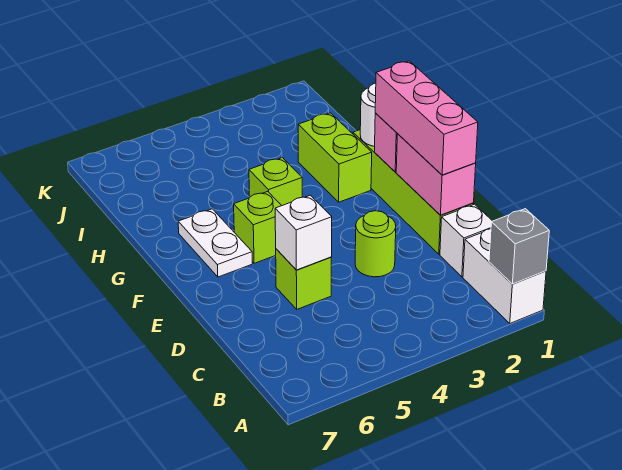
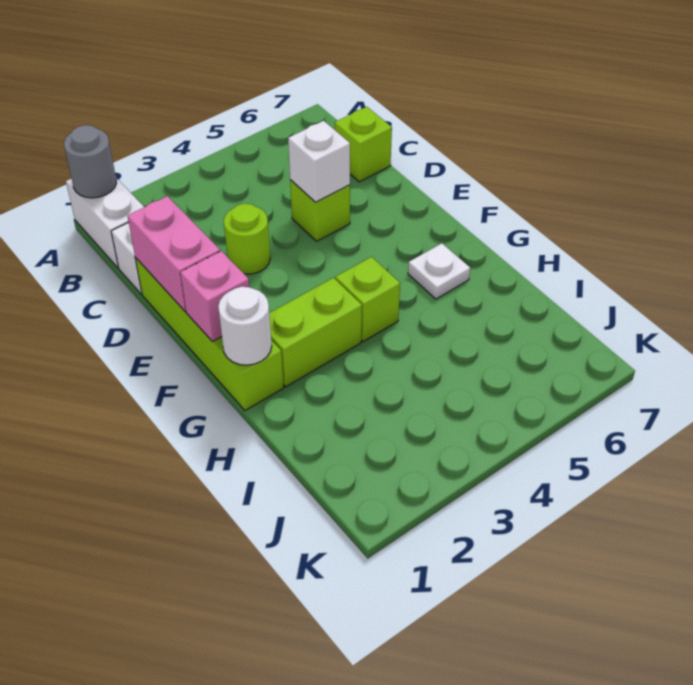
grey 1x1 brick [489,209,549,284] -> grey 1x1 round brick [64,125,116,198]
pink 1x3 brick [375,61,478,175] -> none
lime 1x1 brick [234,191,282,263] -> lime 1x1 brick moved to [335,107,392,182]
white 1x2 plate [178,209,252,277] -> white 1x1 plate [408,243,470,299]
lime 1x2 brick [298,113,372,202] -> lime 1x2 brick turned to [269,278,362,387]

